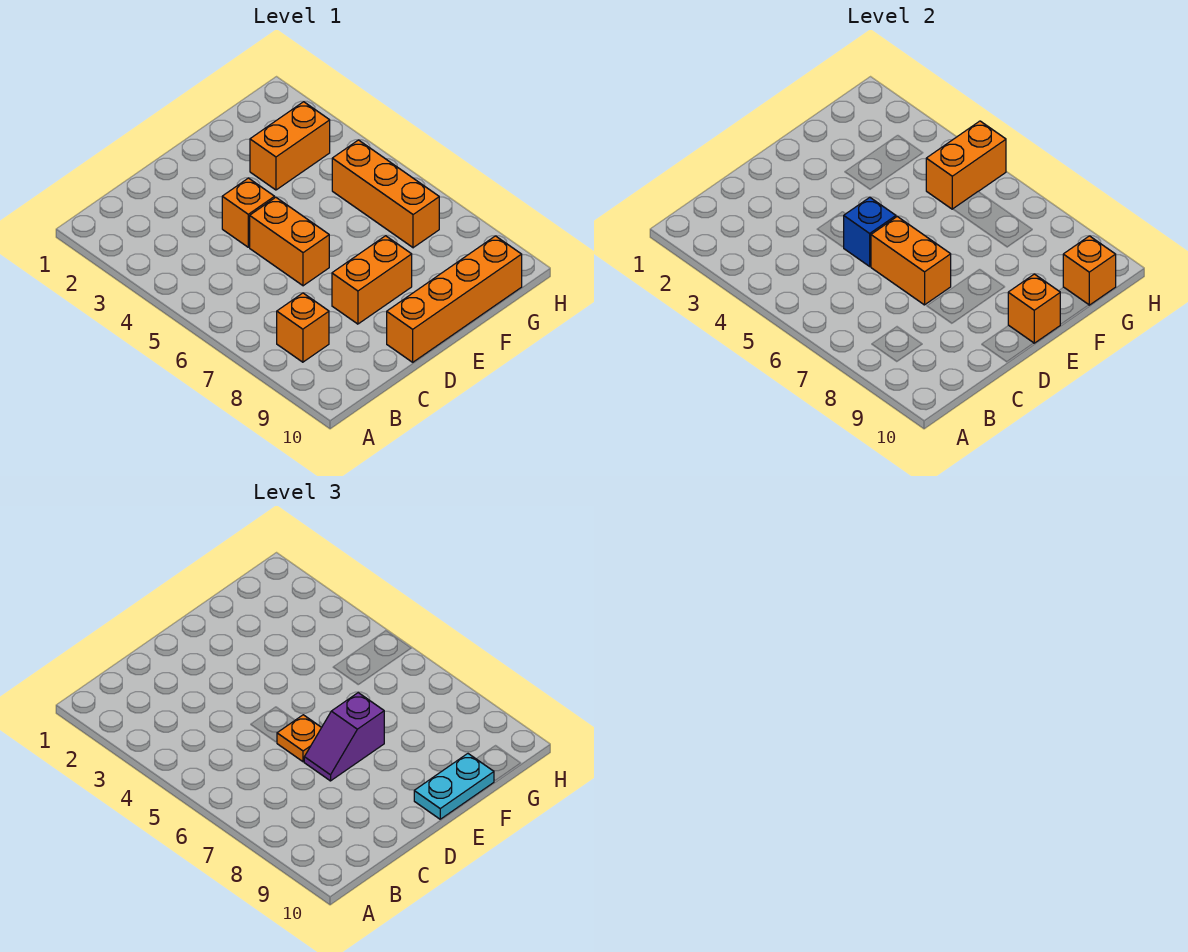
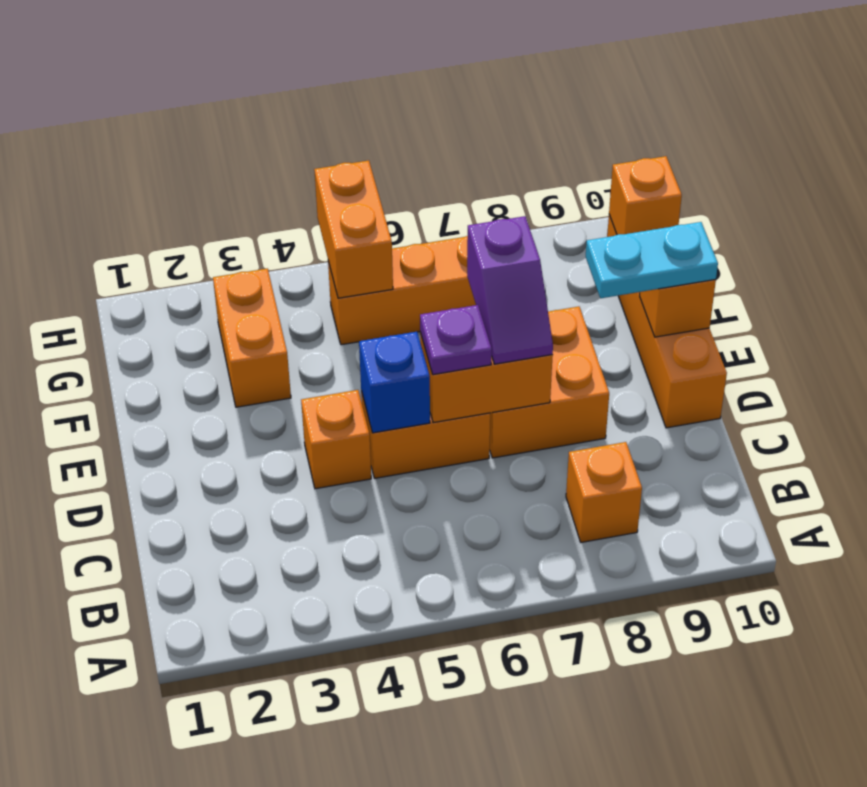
orange 1x1 plate [277,715,322,762] -> purple 1x1 plate [420,305,492,375]
orange 1x2 brick [332,236,412,324] -> orange 2x2 brick [490,307,609,458]
cyan 1x2 plate [414,754,494,819] -> cyan 1x2 plate turned to [586,222,718,298]

